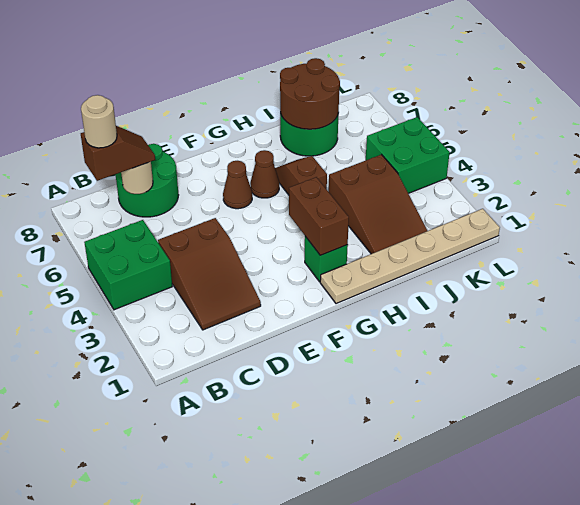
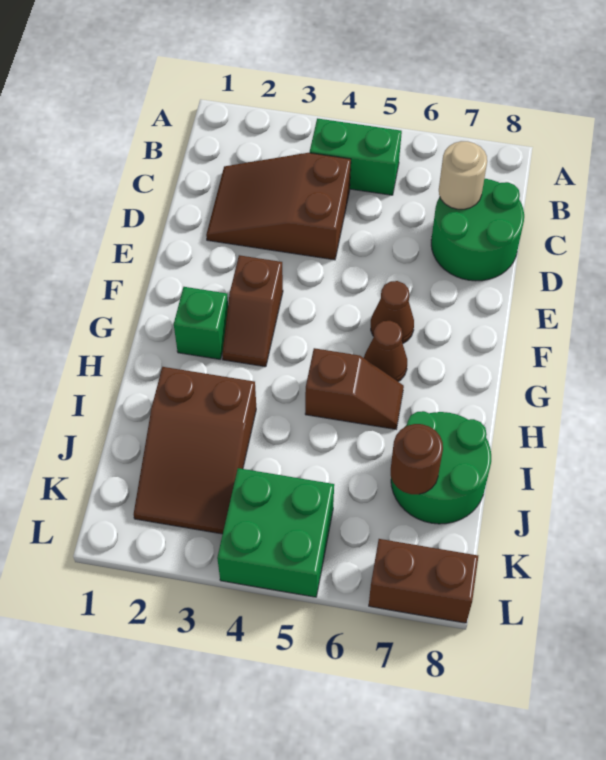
green 2x2 brick [84,220,172,310] -> green 1x2 brick [310,118,402,195]
brown 1x2 slope [81,126,155,181] -> brown 1x2 slope moved to [222,255,283,367]
tan 1x1 round brick [81,95,117,148] -> none
tan 1x6 plate [320,209,500,304] -> none
brown 1x2 brick [289,177,349,255] -> brown 1x2 brick moved to [369,539,478,623]
brown 2x3 slope [329,155,428,254] -> brown 2x3 slope turned to [134,367,256,534]
brown 2x2 round brick [280,58,340,129] -> brown 1x1 round brick [391,424,443,494]

